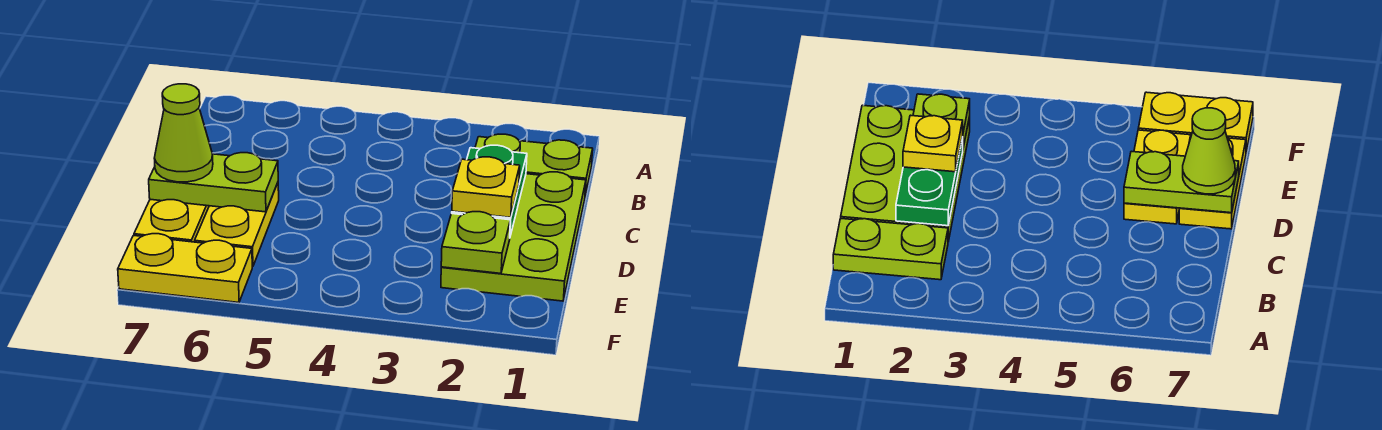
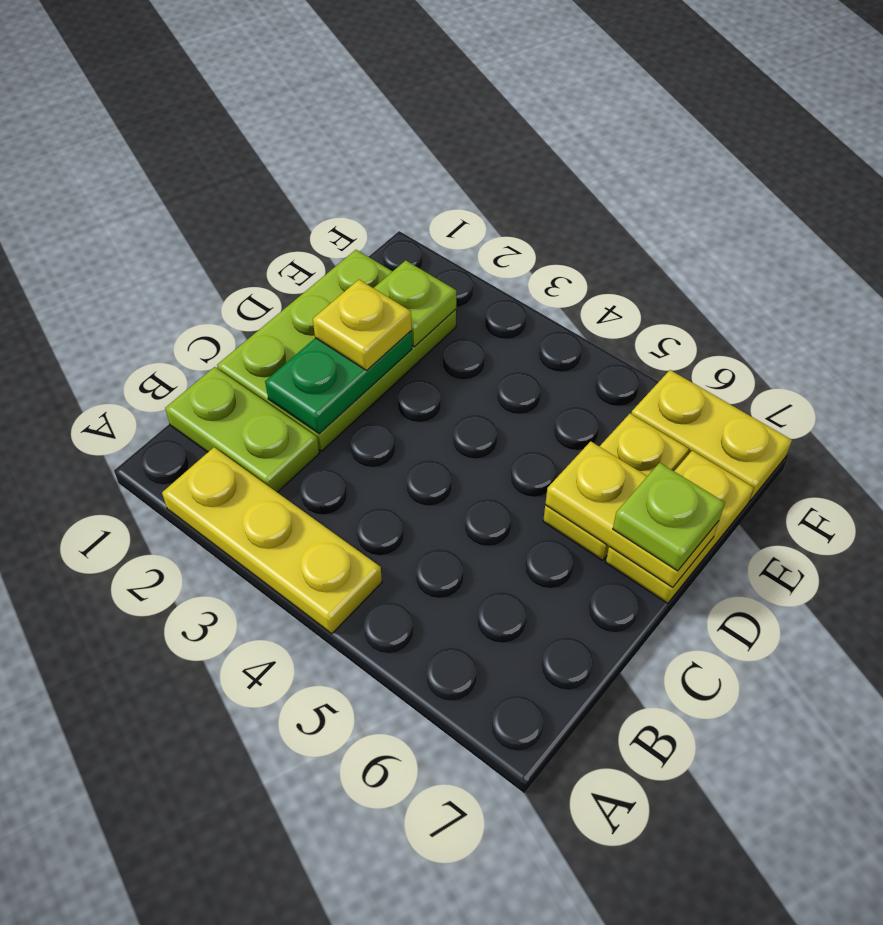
none -> yellow 1x3 plate [162,447,382,634]
lime 1x2 plate [149,153,278,212] -> yellow 1x2 plate [545,441,719,587]
lime 1x1 cone [154,84,213,182] -> lime 1x1 plate [613,463,725,571]

